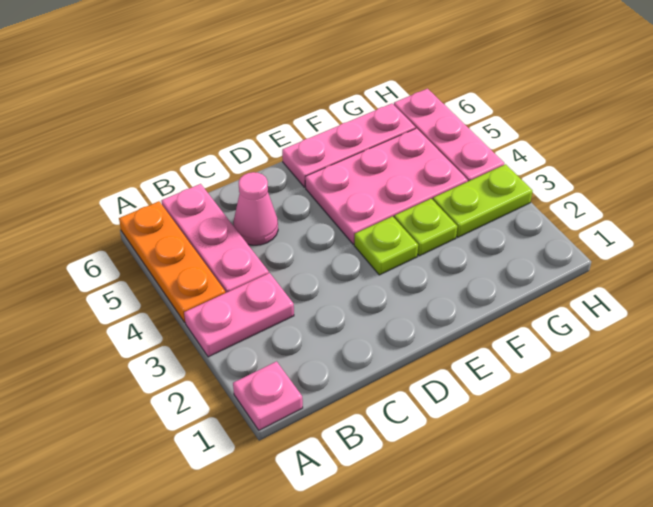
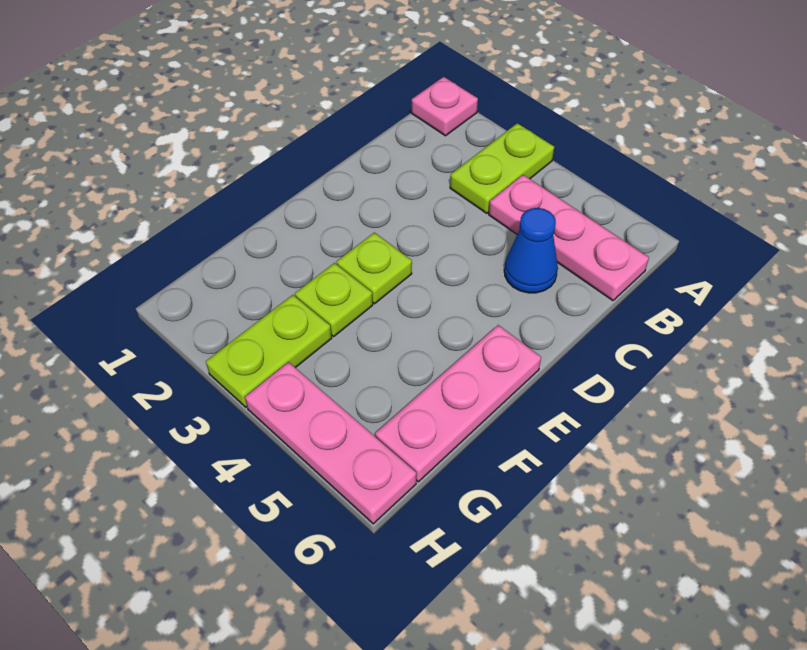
pink 1x2 plate [184,273,294,357] -> lime 1x2 plate [450,123,554,213]
orange 1x3 plate [119,201,225,322] -> none
pink 1x1 cone [233,172,278,245] -> blue 1x1 cone [504,208,558,293]
pink 2x3 plate [305,128,468,244] -> none

